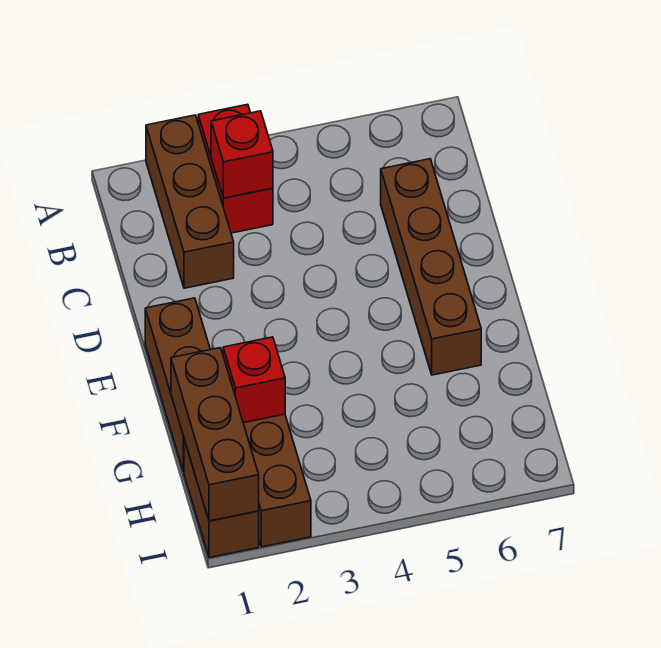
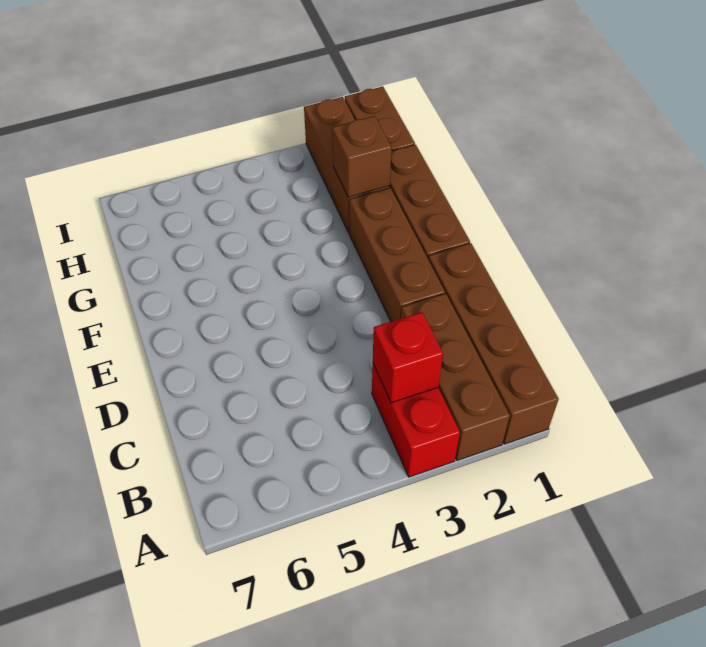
brown 1x4 brick [381,159,481,375] -> brown 1x4 brick moved to [428,243,559,444]
brown 1x3 brick [171,348,259,521] -> brown 1x3 brick moved to [349,188,445,322]
red 1x1 brick [223,337,285,423] -> brown 1x1 brick [332,116,391,197]

